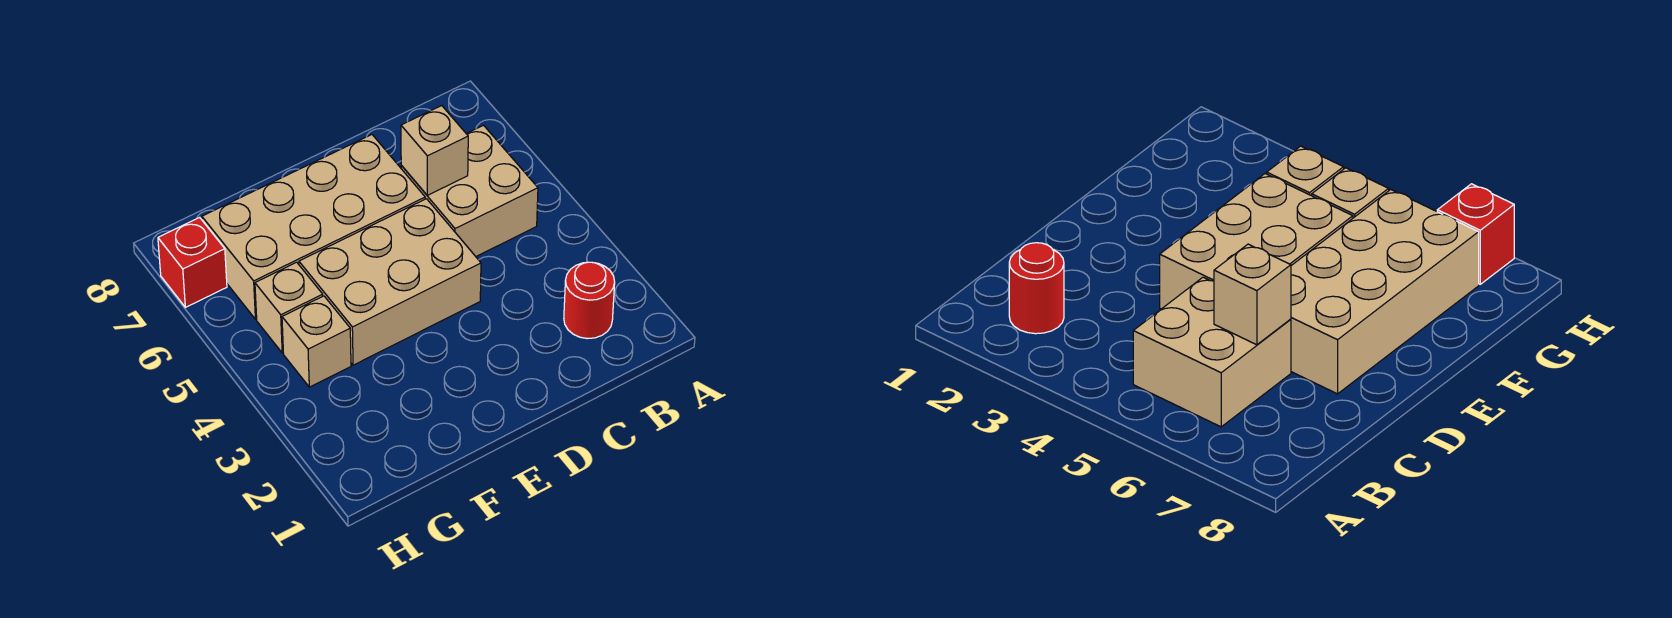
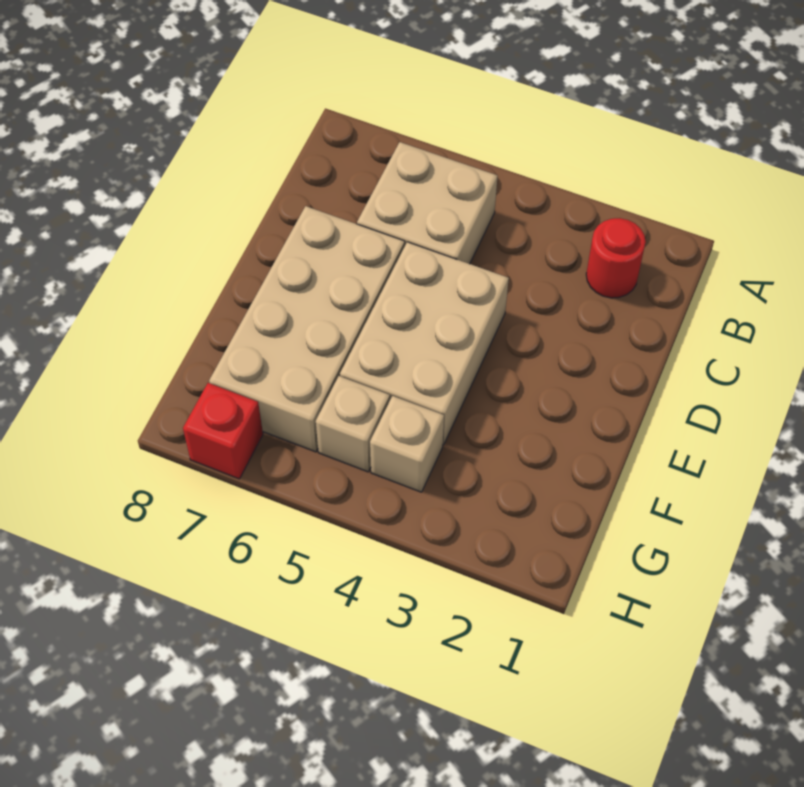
tan 1x1 brick [401,106,468,195] -> none

